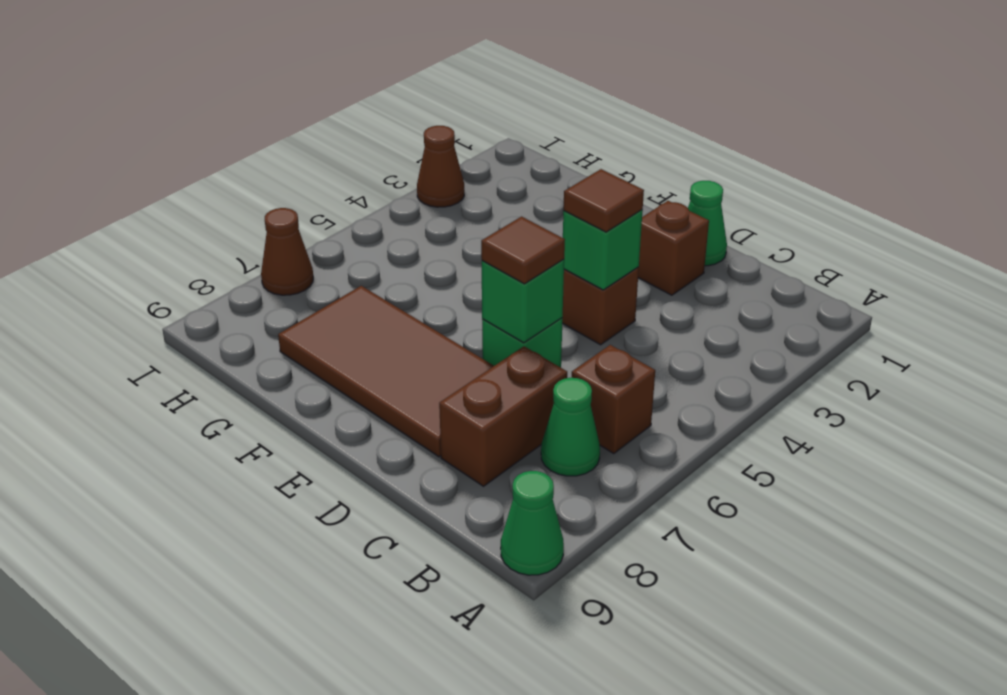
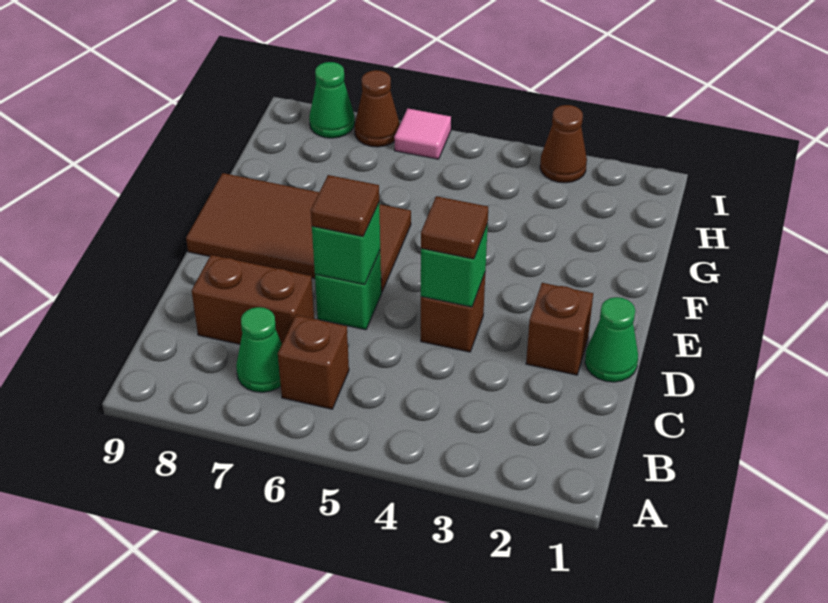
green 1x1 cone [501,471,564,575] -> green 1x1 cone moved to [309,62,355,138]
brown 2x4 tile [278,286,494,457] -> brown 2x4 tile turned to [186,173,411,293]
none -> pink 1x1 tile [394,109,451,159]

